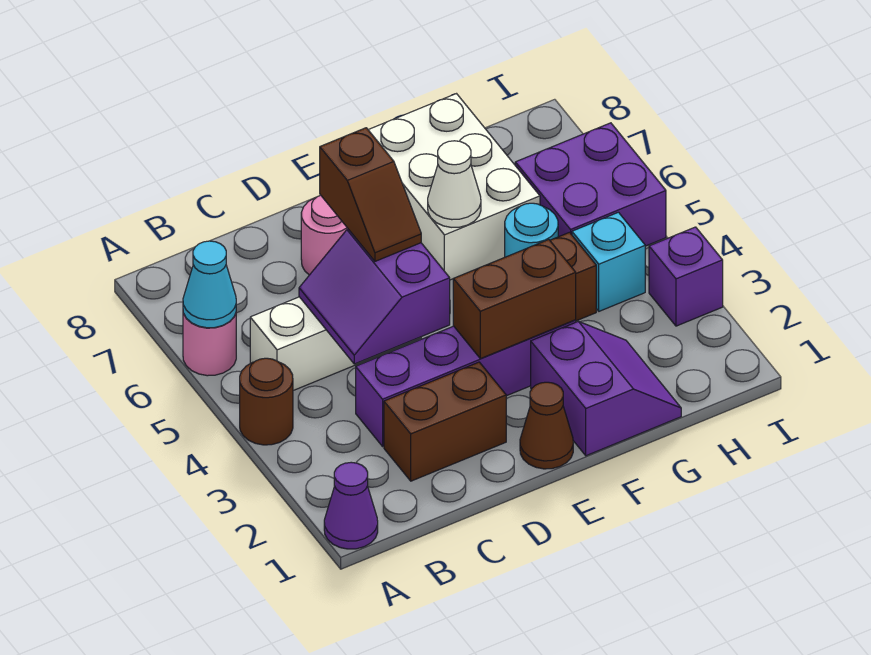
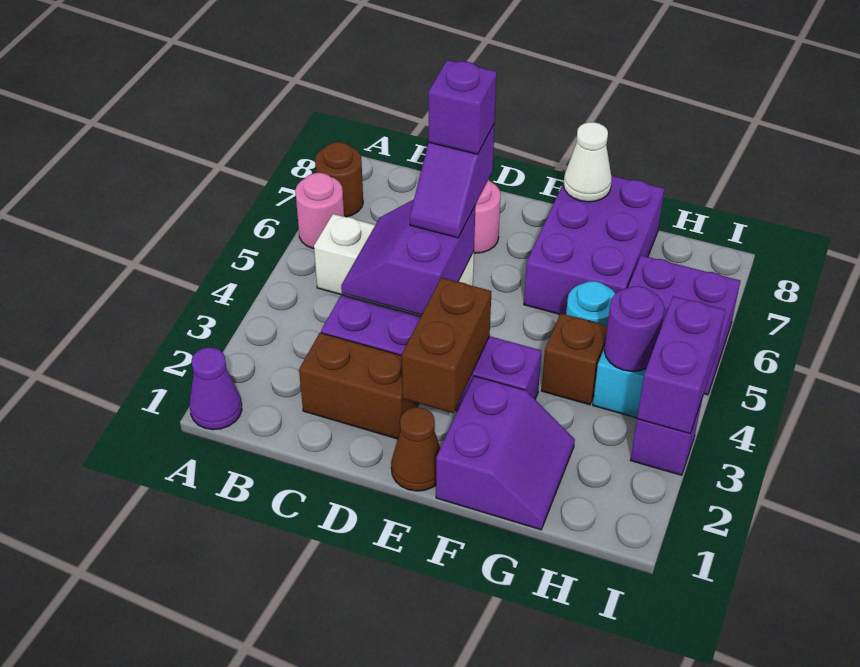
brown 1x1 round brick [240,358,293,445] -> brown 1x1 round brick moved to [315,142,363,217]
cyan 1x1 cone [183,241,236,328] -> none
brown 1x2 slope [320,128,421,261] -> purple 1x2 slope [410,124,495,238]
none -> purple 1x1 brick [429,60,497,154]
brown 1x2 brick [453,240,576,359] -> brown 1x2 brick turned to [402,278,491,413]
white 2x3 brick [369,94,540,280] -> purple 2x3 brick [524,176,664,315]
white 1x1 cone [428,141,481,227] -> white 1x1 cone moved to [564,122,612,202]
none -> purple 1x1 round brick [604,286,664,371]
none -> purple 1x2 brick [637,296,726,434]

